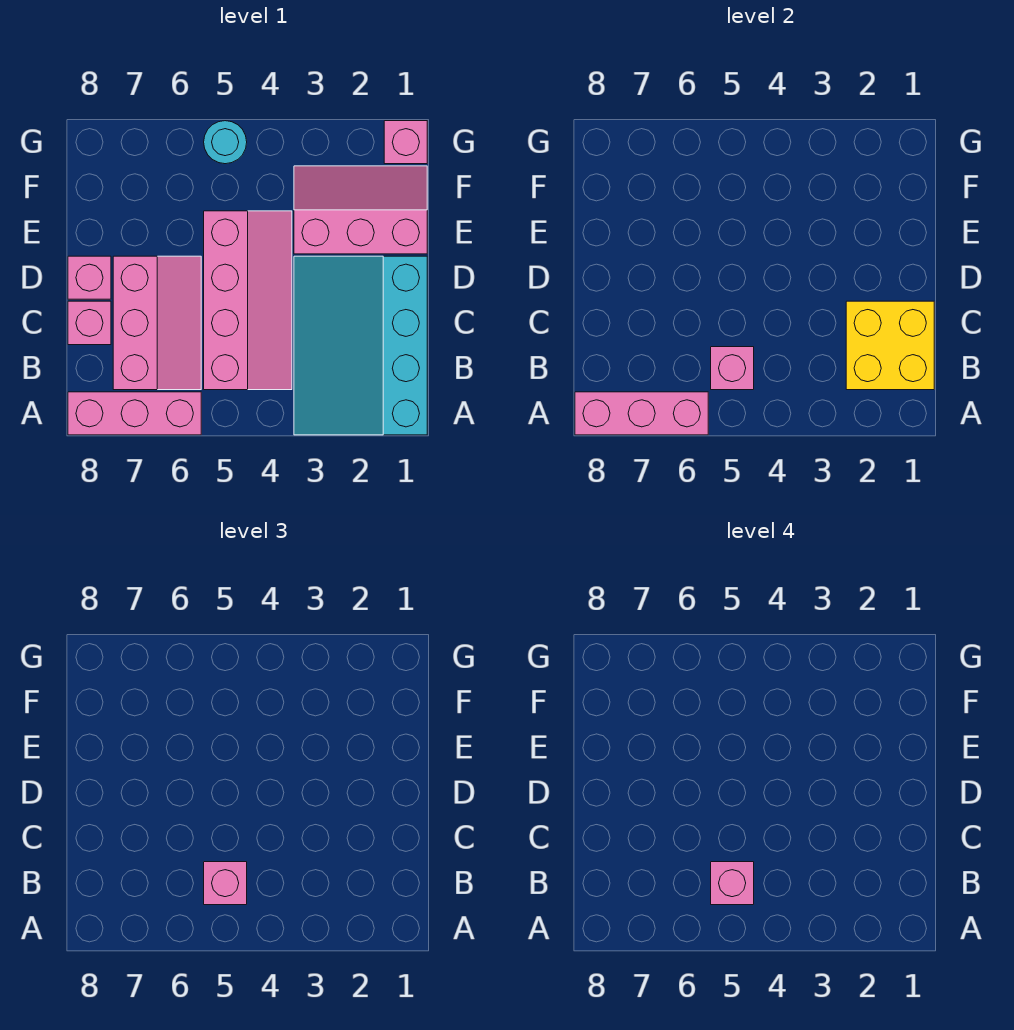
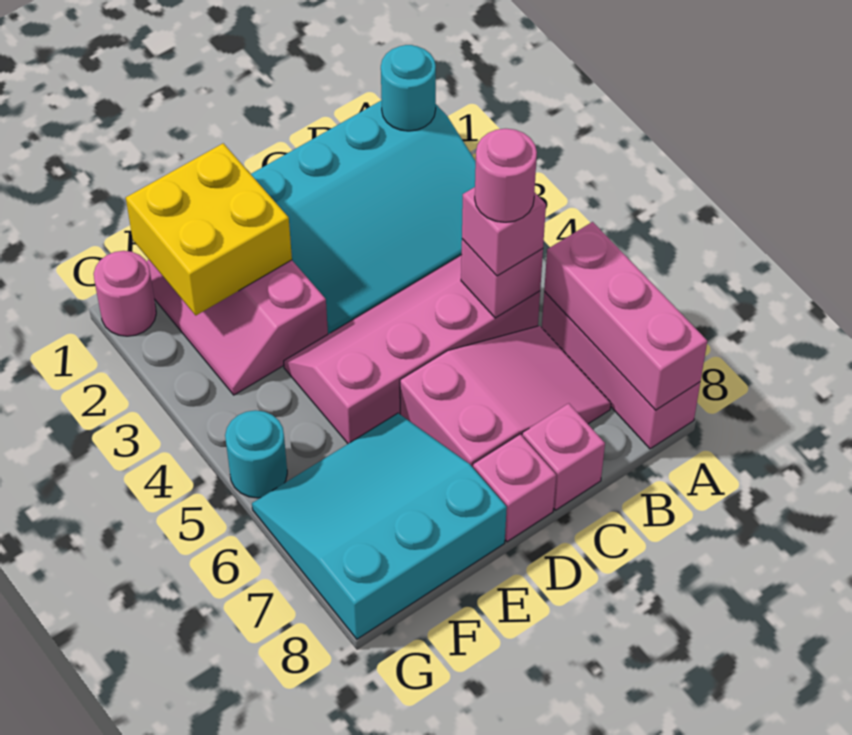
none -> cyan 1x1 round brick [381,45,436,131]
yellow 2x2 brick [846,301,934,390] -> yellow 2x2 brick moved to [126,143,292,315]
pink 1x1 brick [711,862,754,905] -> pink 1x1 round brick [475,129,537,222]
pink 2x3 slope [113,256,201,390] -> pink 2x3 slope turned to [400,326,611,467]
none -> cyan 3x3 slope [252,413,507,639]
pink 1x1 brick [384,121,427,164] -> pink 1x1 round brick [94,251,156,336]

